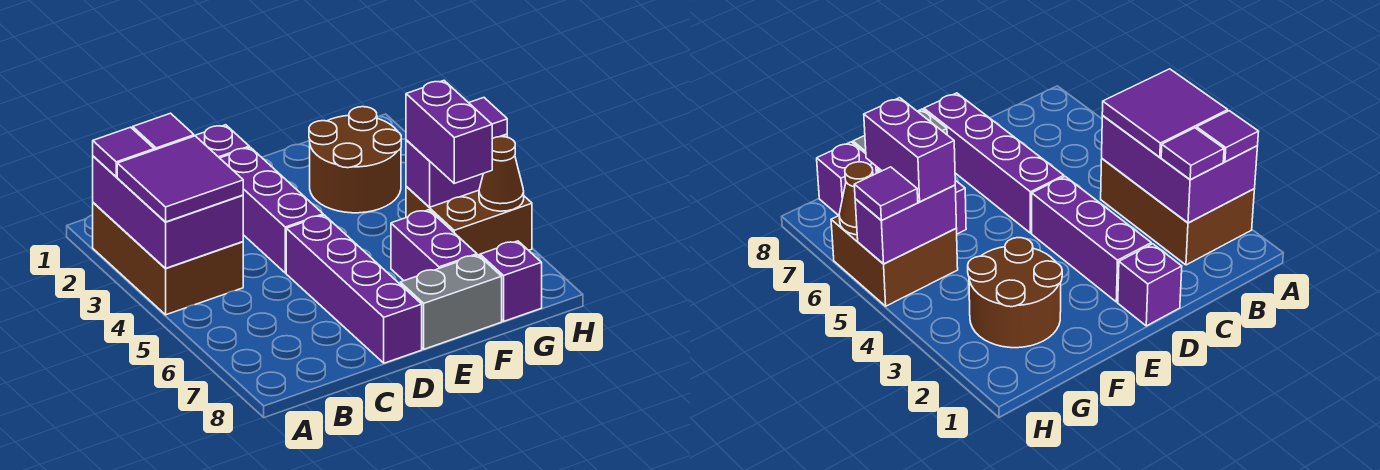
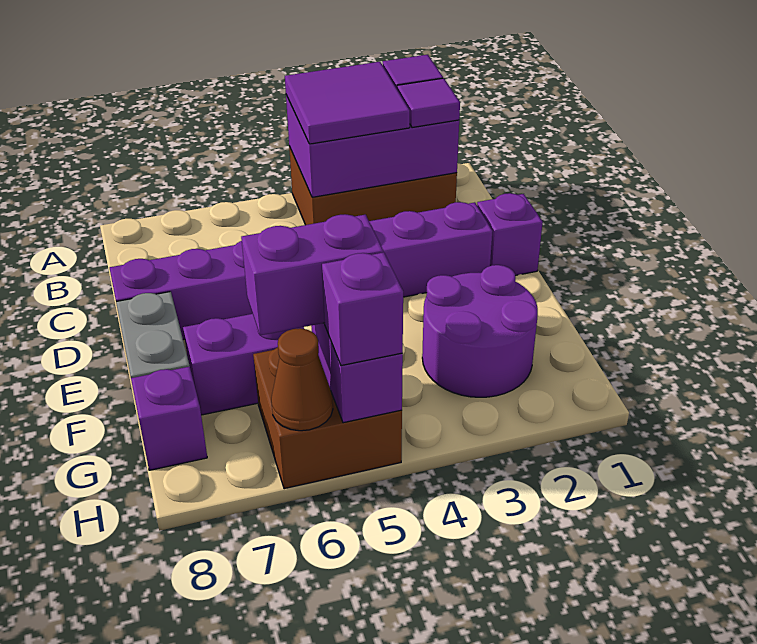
brown 2x2 round brick [309,107,401,213] -> purple 2x2 round brick [422,265,538,397]
purple 1x1 tile [469,98,507,138] -> purple 1x1 brick [322,252,403,366]

